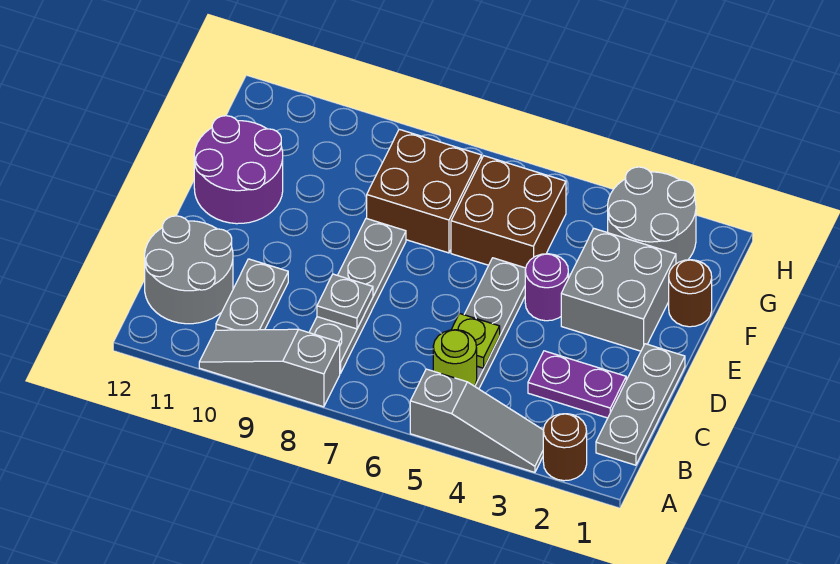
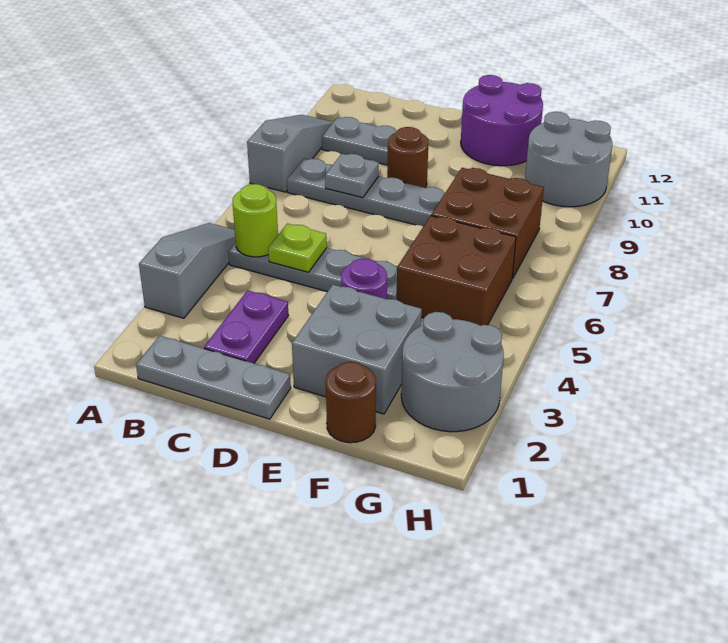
brown 1x1 round brick [543,414,587,481] -> brown 1x1 round brick moved to [387,127,428,188]
grey 1x3 slope [410,369,543,472] -> grey 1x3 slope turned to [139,223,236,318]
grey 2x2 round brick [145,216,233,324] -> grey 2x2 round brick moved to [525,112,613,207]

